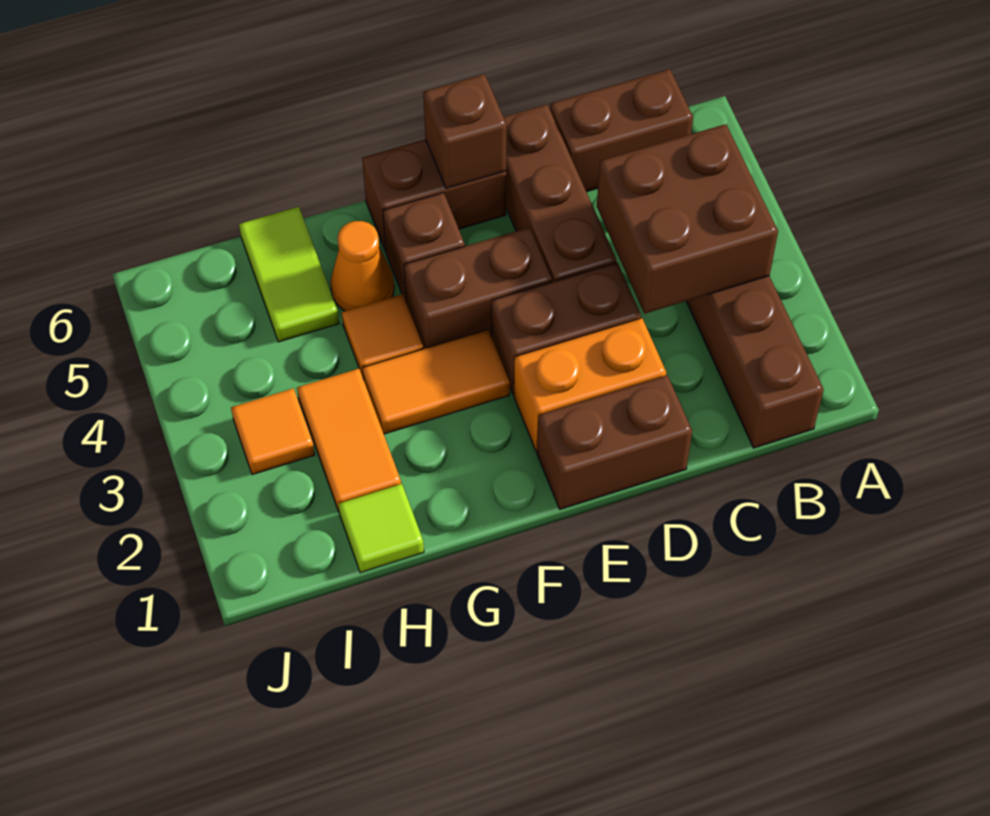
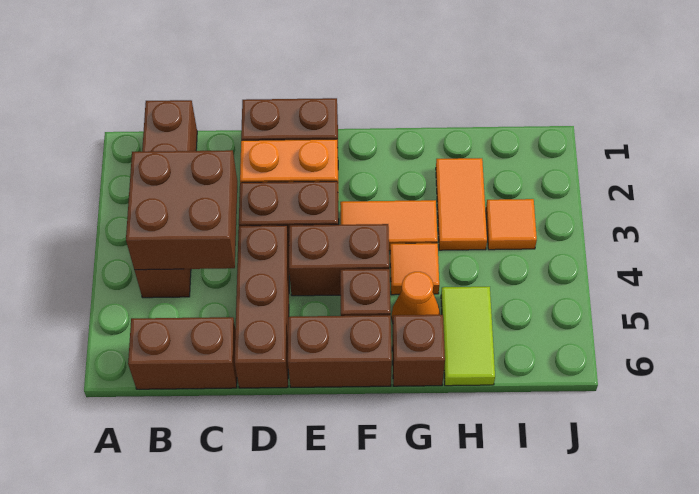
brown 1x1 brick [423,74,507,188] -> brown 1x1 brick moved to [392,315,445,386]
lime 1x1 tile [338,484,424,573] -> none

